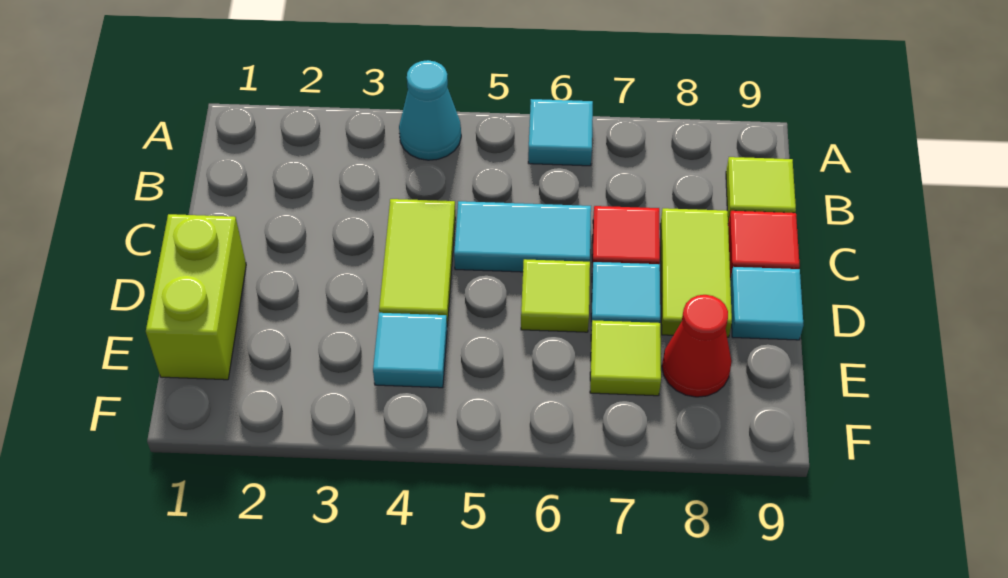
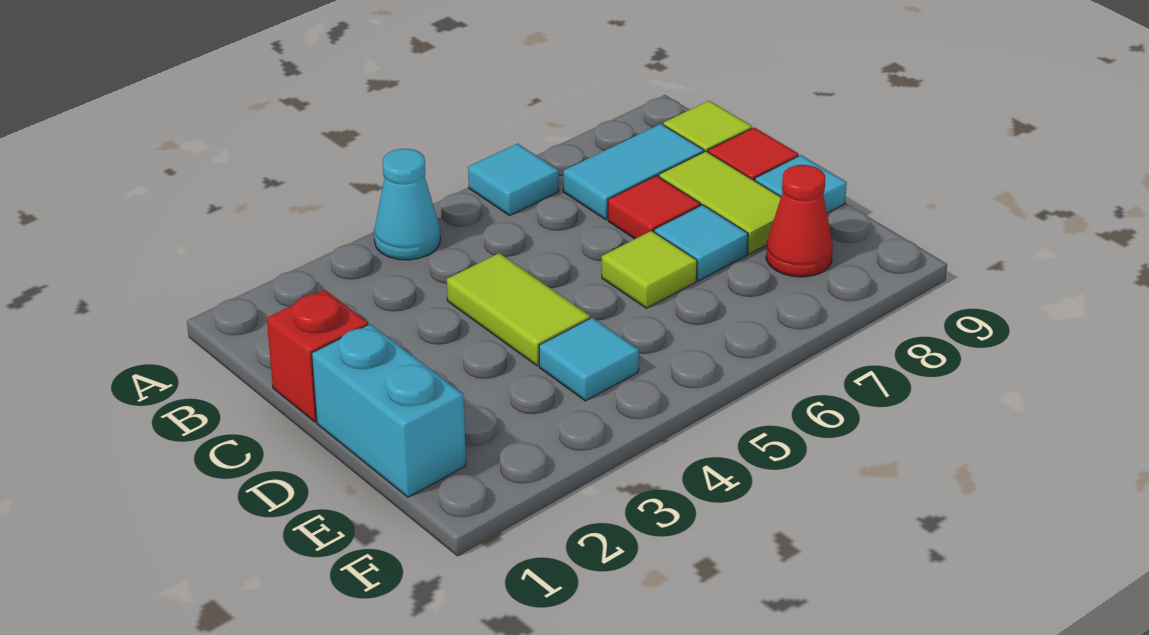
none -> red 1x1 brick [267,290,368,422]
cyan 1x2 tile [454,201,591,272] -> cyan 1x2 tile moved to [563,124,704,220]
lime 1x2 brick [146,214,246,380] -> cyan 1x2 brick [312,324,466,497]
lime 1x1 tile [590,320,661,396] -> none

